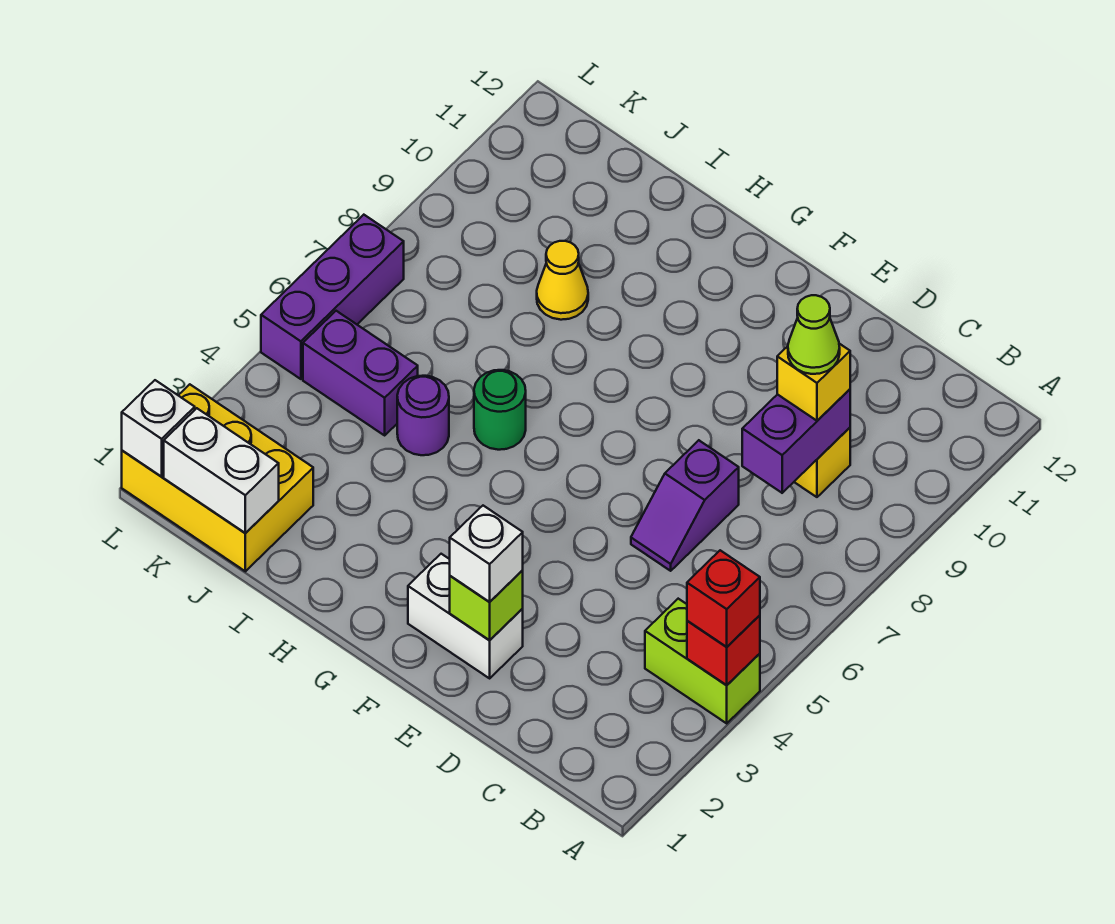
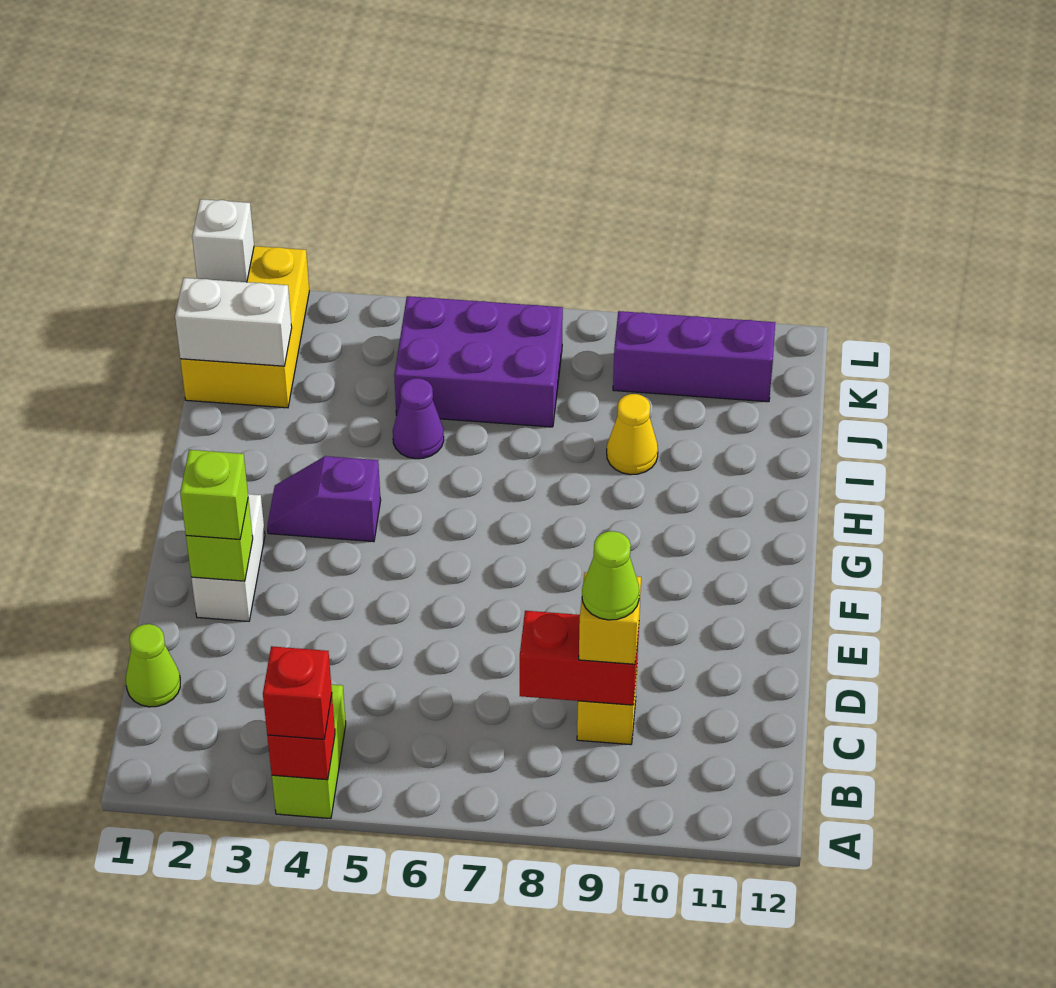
none -> lime 1x1 cone [126,624,180,707]
purple 1x2 brick [742,389,850,493] -> red 1x2 brick [520,611,639,705]
purple 1x2 slope [631,440,739,571] -> purple 1x2 slope moved to [267,456,381,542]
white 1x1 brick [450,506,523,602] -> lime 1x1 brick [180,450,248,539]
green 1x1 round brick [474,370,526,450] -> none
purple 1x1 round brick [397,376,449,455] -> purple 1x1 cone [393,378,444,459]
white 1x2 brick [164,408,279,533] -> white 1x2 brick turned to [175,278,292,366]
purple 1x2 brick [303,311,418,435] -> purple 2x3 brick [394,296,563,427]
purple 1x3 brick [261,215,404,379] -> purple 1x3 brick moved to [613,311,775,402]

